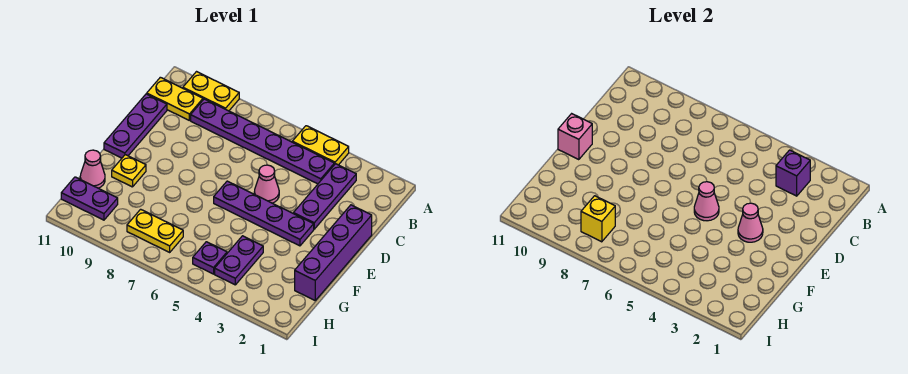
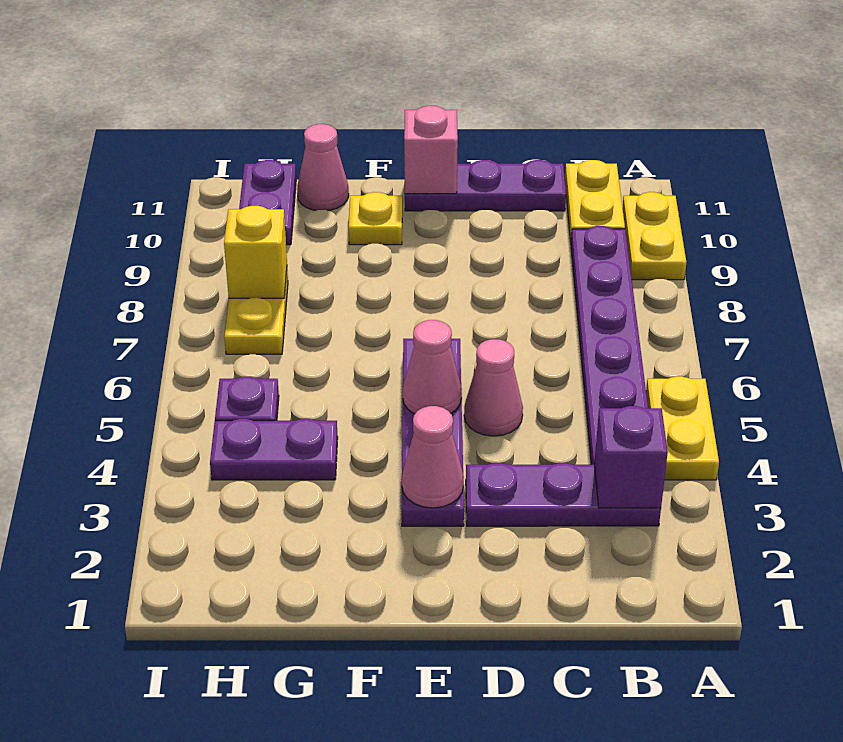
purple 1x4 brick [295,205,372,300] -> none

